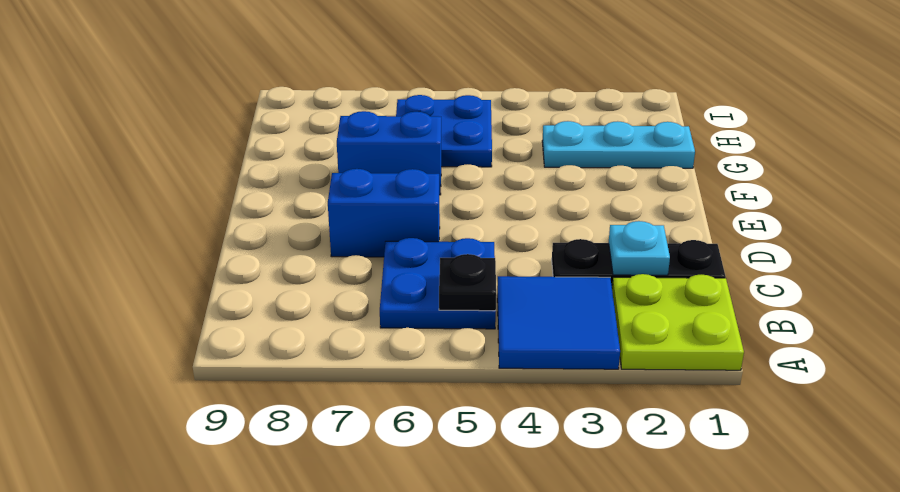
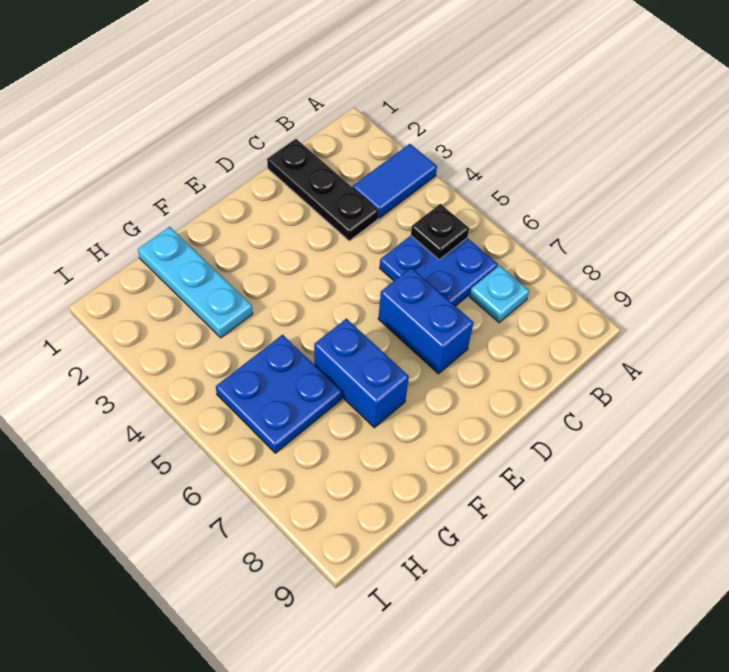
lime 2x2 plate [612,274,744,370] -> none
blue 2x2 tile [497,276,620,369] -> blue 1x2 tile [353,144,437,218]
cyan 1x1 plate [609,221,670,275] -> cyan 1x1 plate moved to [470,265,529,323]

